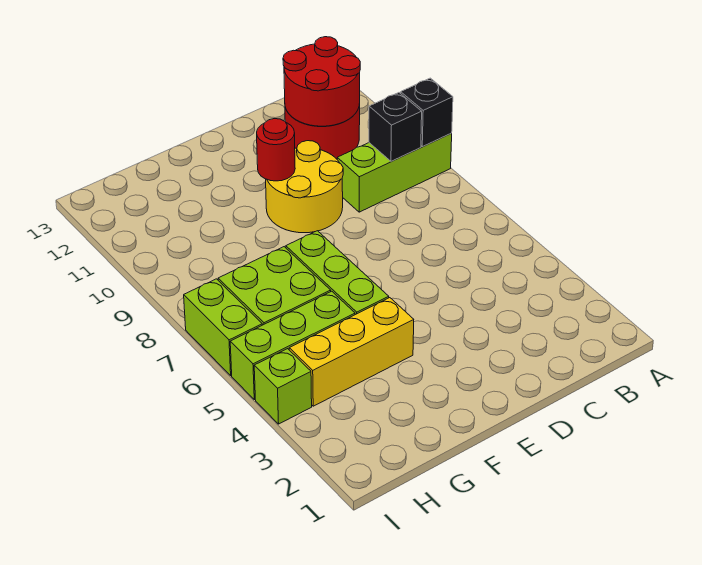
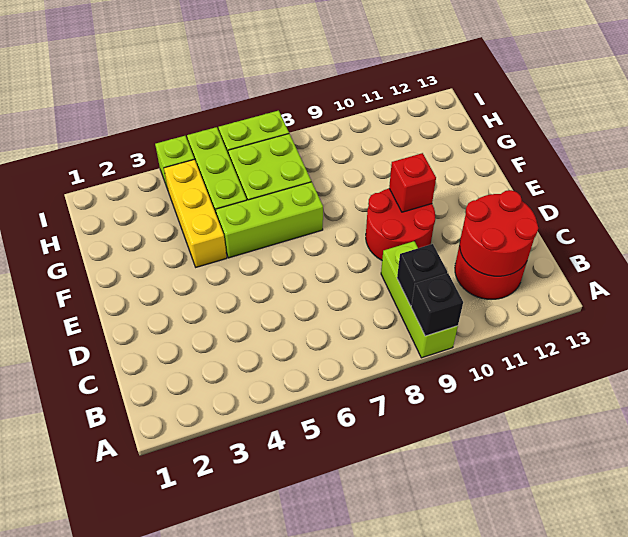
yellow 2x2 round brick [266,141,343,233] -> red 2x2 round brick [366,188,435,260]
red 1x1 round brick [257,119,295,181] -> red 1x1 brick [389,153,436,212]

